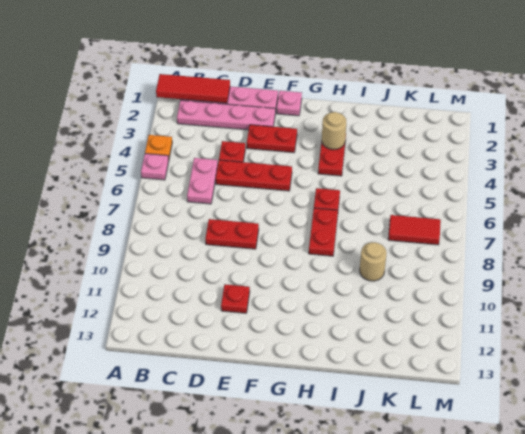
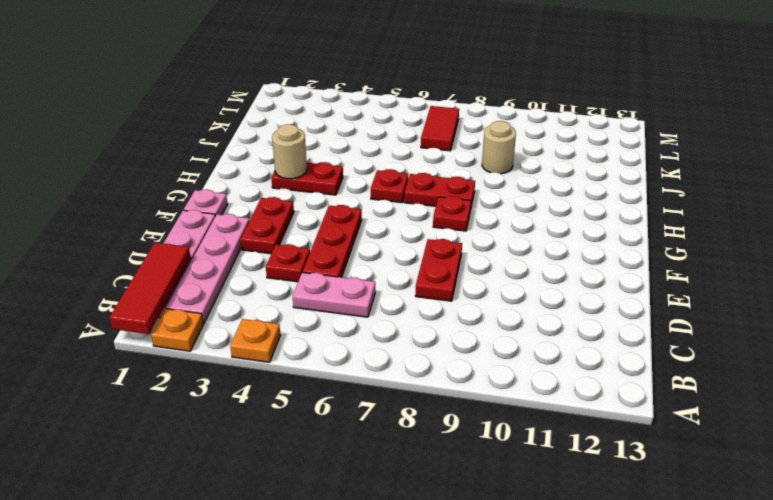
none -> orange 1x1 plate [151,309,203,351]
pink 1x1 plate [141,154,169,180] -> none
red 1x1 plate [221,284,250,313] -> red 1x1 plate moved to [433,196,471,231]

